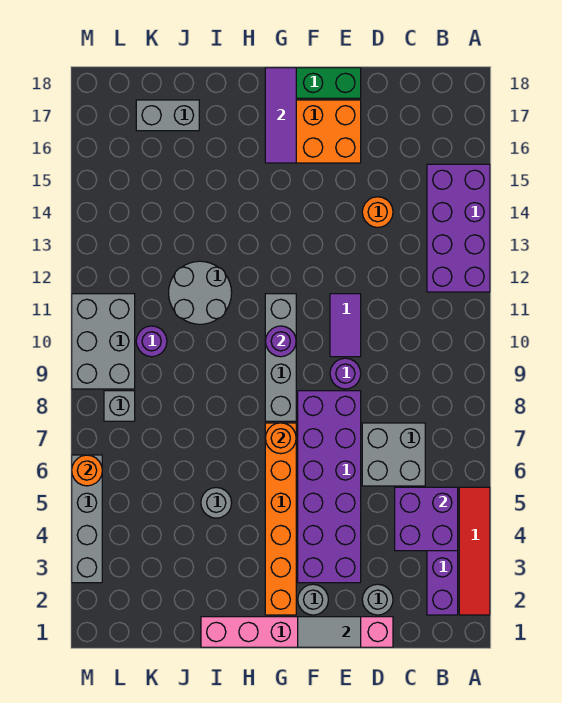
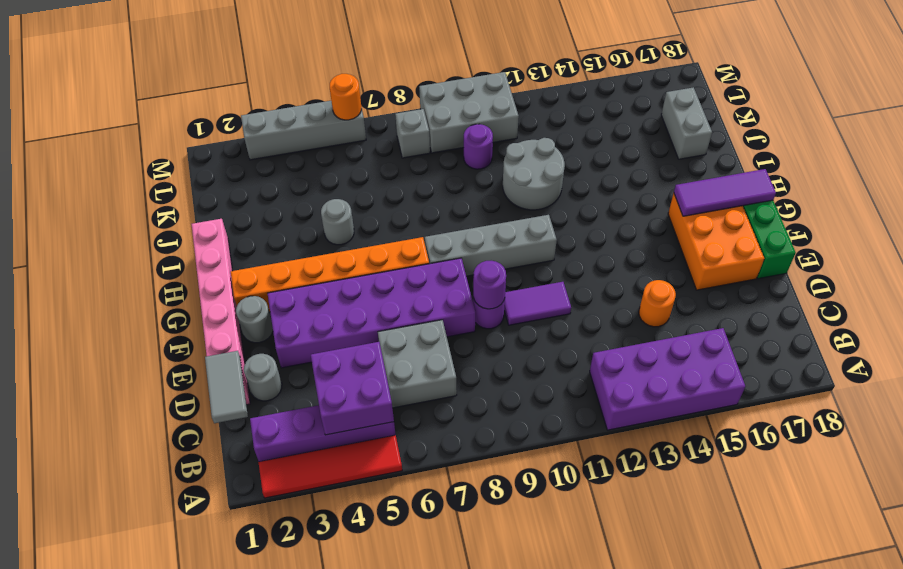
grey 1x2 tile [298,617,361,647] -> grey 1x2 tile moved to [205,351,248,423]
orange 1x1 round brick [265,423,296,454] -> none
purple 1x1 round brick [265,326,296,357] -> purple 1x1 round brick moved to [473,261,506,309]

